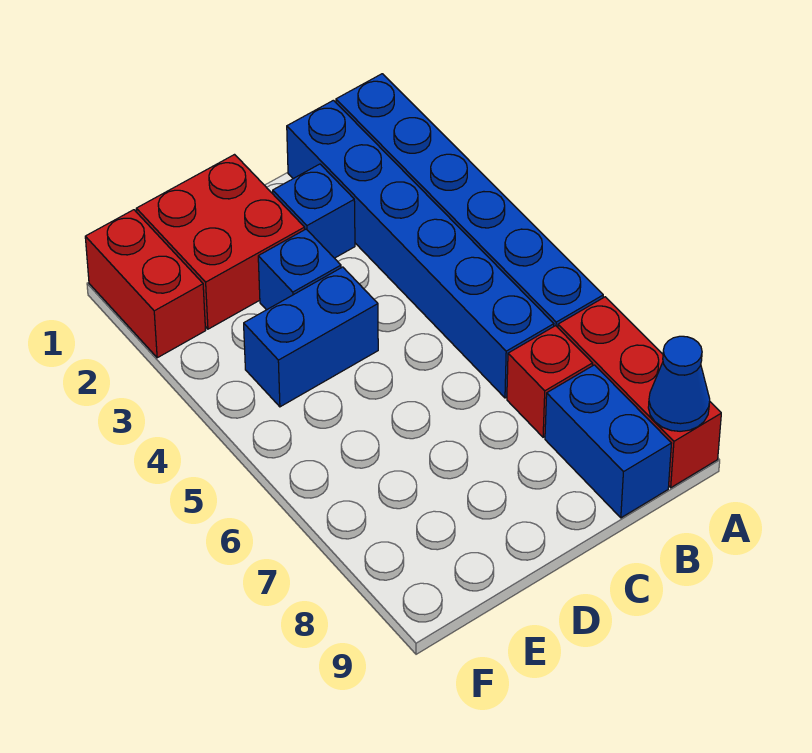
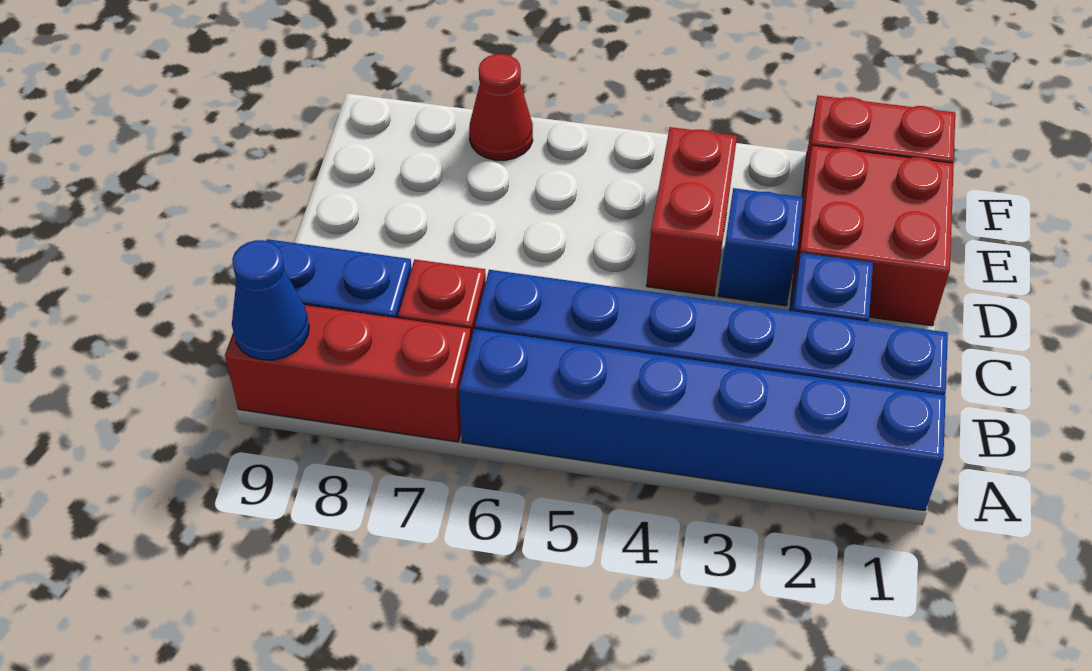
blue 1x2 brick [244,267,378,407] -> red 1x2 brick [647,127,737,296]
none -> red 1x1 cone [469,54,533,160]

